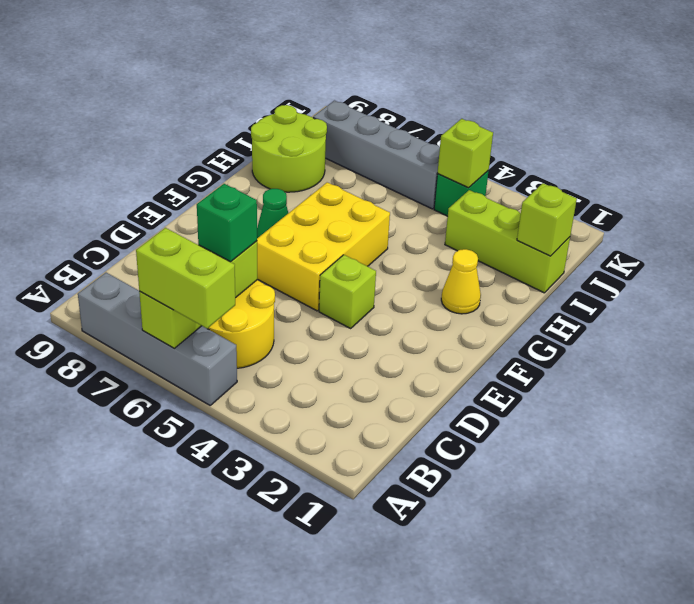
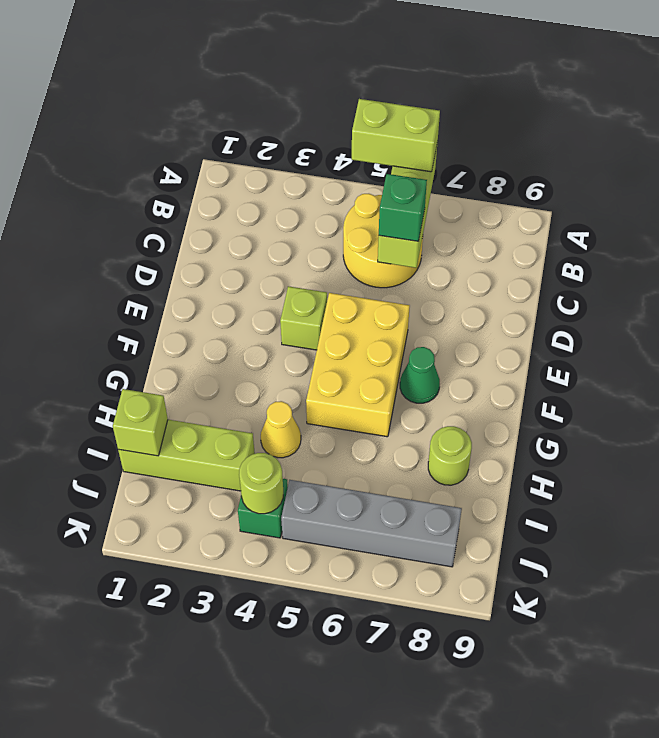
grey 1x4 brick [78,273,237,405] -> none
yellow 1x1 cone [441,249,481,314] -> yellow 1x1 cone moved to [261,401,301,458]
lime 2x2 round brick [251,105,327,192] -> lime 1x1 round brick [428,426,472,485]
lime 1x1 brick [438,119,493,188] -> lime 1x1 round brick [239,453,283,514]

